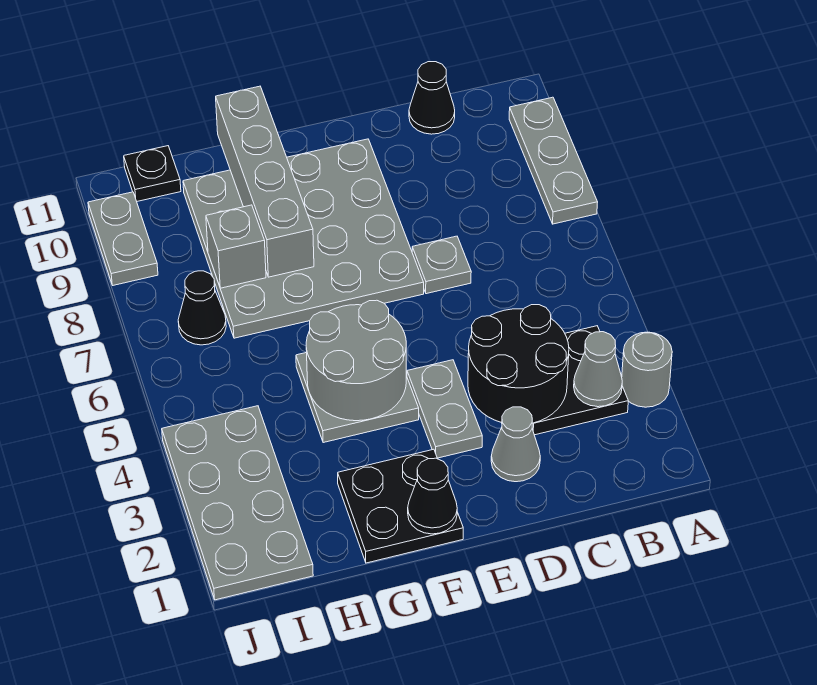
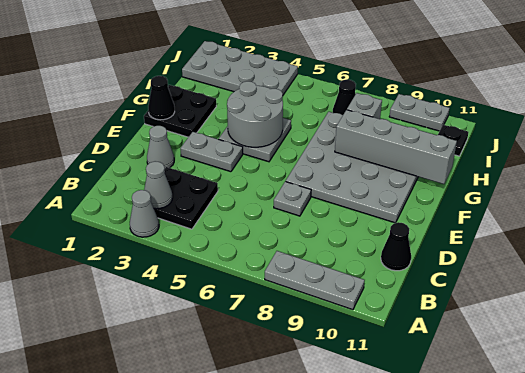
grey 1x1 round brick [622,332,672,407] -> grey 1x1 cone [130,190,159,237]
black 2x2 round brick [468,305,569,423] -> none

